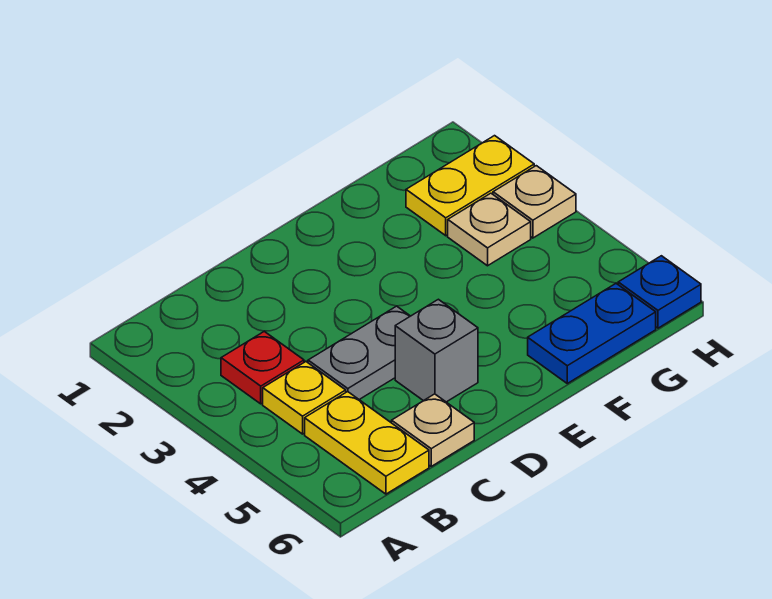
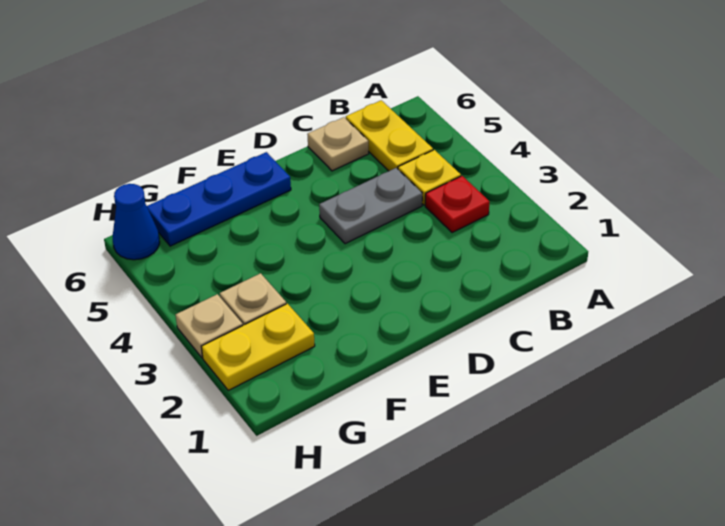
grey 1x1 brick [395,299,478,402] -> none
blue 1x2 plate [528,284,656,383] -> blue 1x3 plate [147,152,291,246]
blue 1x1 plate [618,256,701,328] -> blue 1x1 cone [113,184,160,260]

